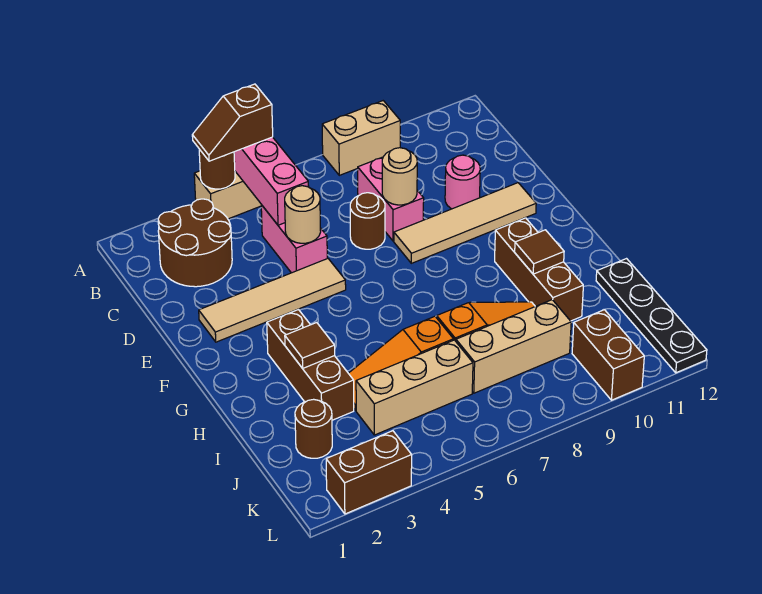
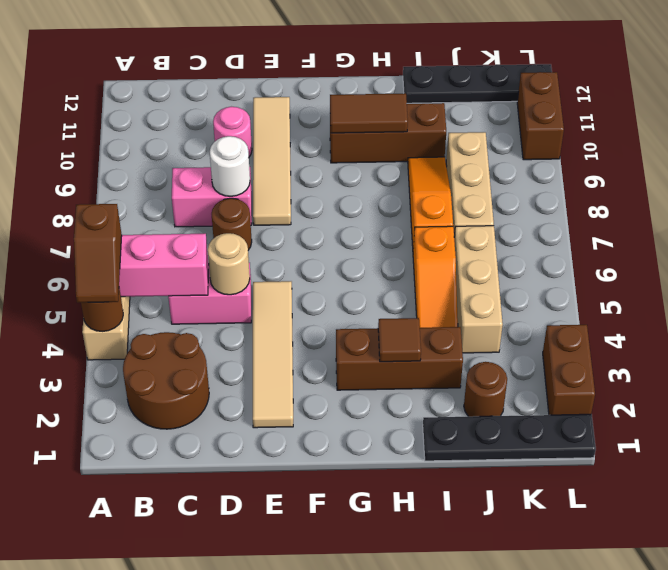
tan 1x2 brick [322,101,400,175] -> none
tan 1x1 round brick [382,148,417,205] -> white 1x1 round brick [210,136,250,196]
brown 1x1 tile [515,230,564,274] -> brown 1x2 tile [330,93,408,133]
none -> black 1x4 plate [423,414,596,461]
brown 1x2 brick [572,310,644,400] -> brown 1x2 brick turned to [517,72,564,160]

